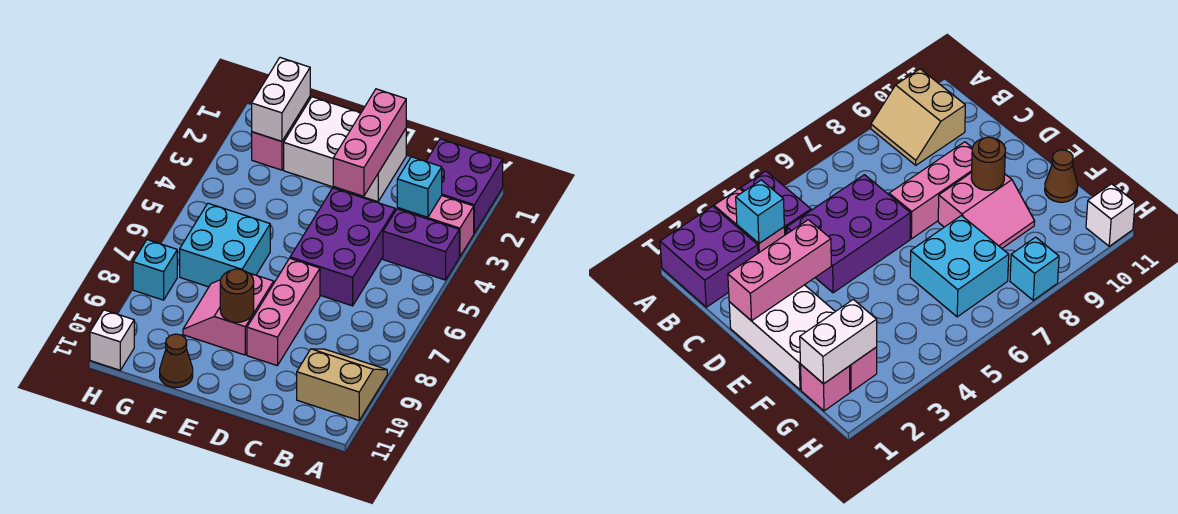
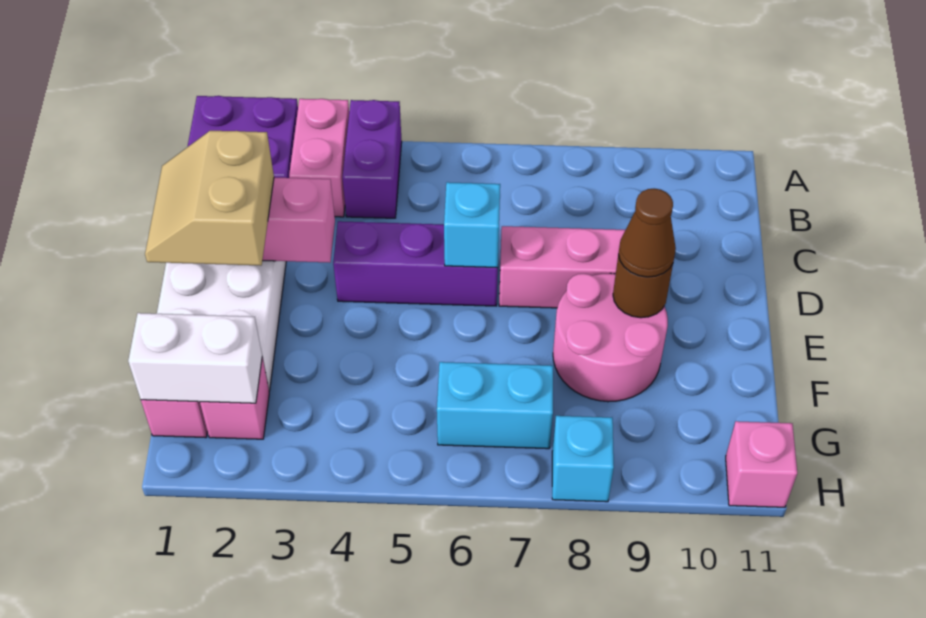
tan 2x2 slope [297,349,387,420] -> tan 2x2 slope moved to [145,131,274,266]
cyan 1x1 brick [397,157,442,217] -> cyan 1x1 brick moved to [444,182,500,268]
purple 2x3 brick [290,188,395,306] -> purple 1x3 brick [333,221,498,306]
pink 2x2 slope [183,273,274,355] -> pink 2x2 round brick [553,273,668,402]
cyan 2x2 brick [180,203,270,287] -> cyan 1x2 brick [437,362,553,449]
brown 1x1 cone [160,334,193,388] -> brown 1x1 cone moved to [618,189,676,277]
white 1x1 brick [90,310,134,370] -> pink 1x1 brick [726,421,797,507]

